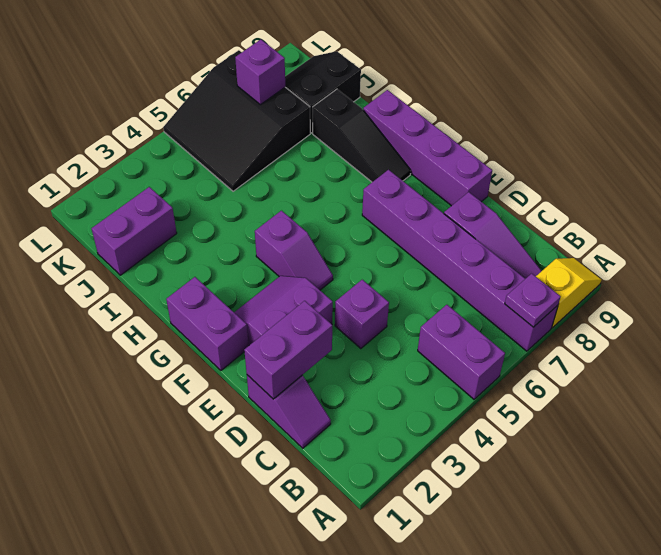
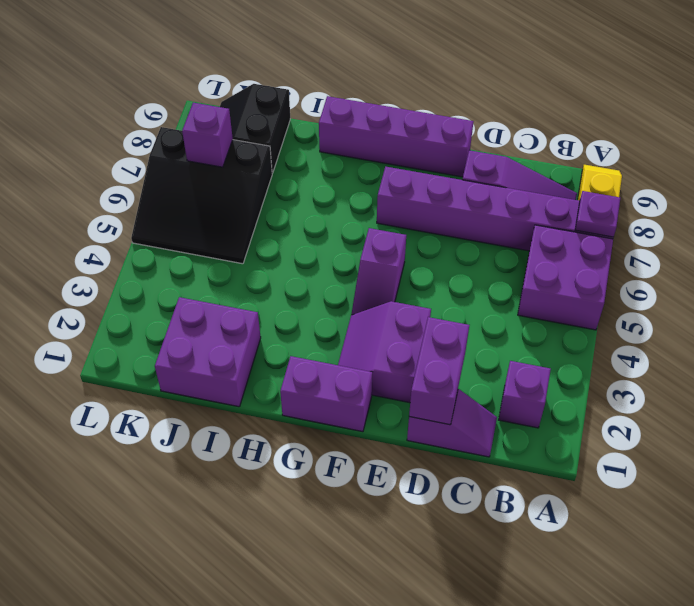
purple 1x2 brick [418,305,505,399] -> purple 2x2 brick [518,225,613,330]
purple 1x1 brick [335,280,389,349] -> purple 1x1 brick moved to [499,361,551,428]
purple 1x2 slope [255,211,333,290] -> purple 1x2 slope turned to [351,228,406,315]
black 1x3 slope [313,89,411,182] -> none
purple 1x2 brick [92,187,177,275] -> purple 2x2 brick [155,297,261,407]

